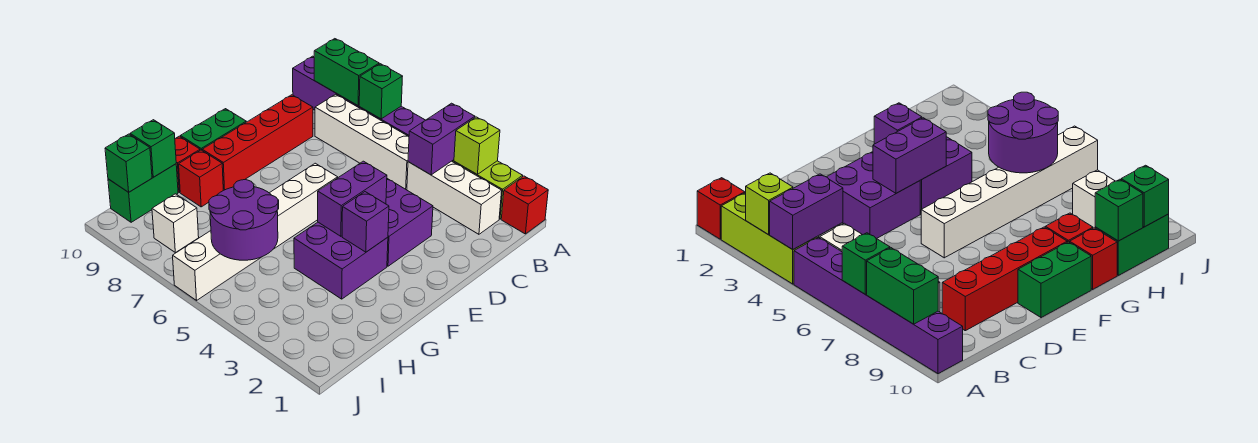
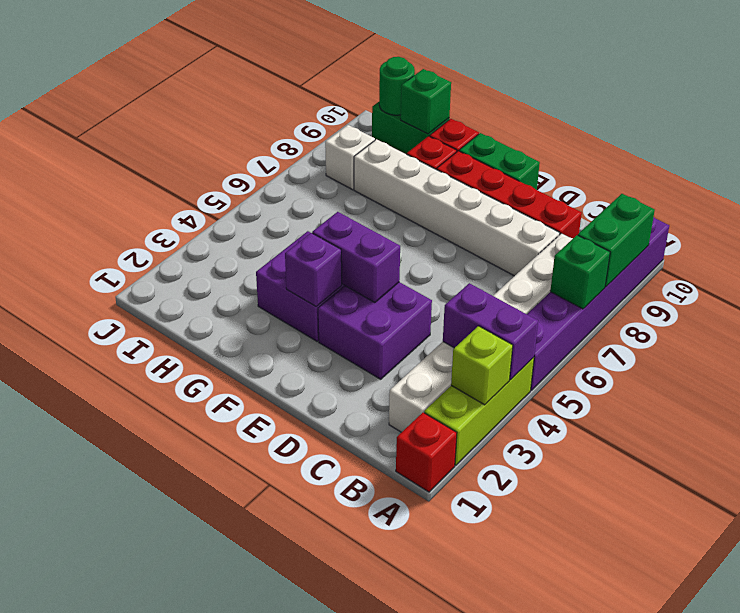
white 1x6 brick [173,163,338,300] -> white 1x6 brick moved to [354,139,560,276]
purple 2x2 round brick [209,180,278,260] -> none
green 1x1 brick [105,134,152,192] -> green 1x1 round brick [379,57,415,115]

